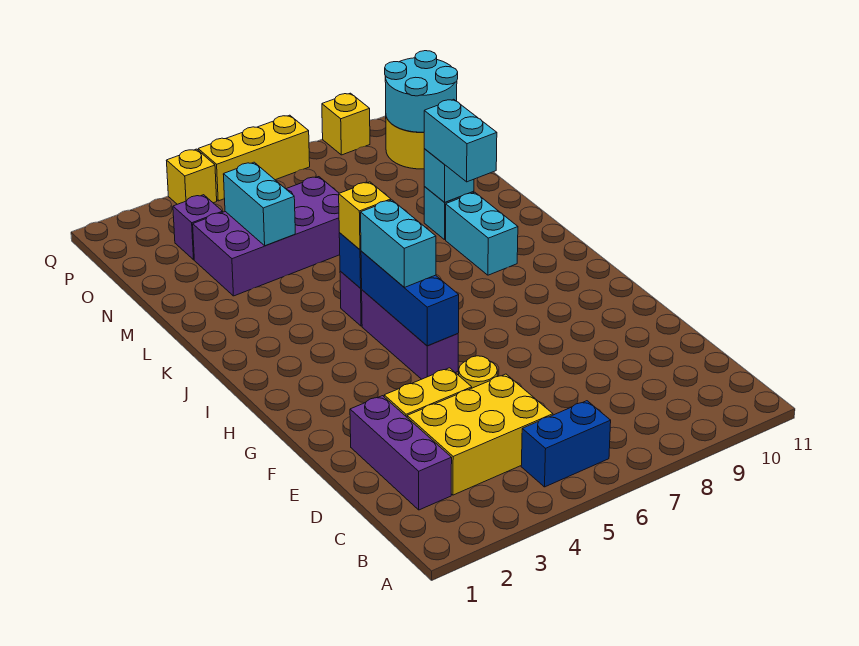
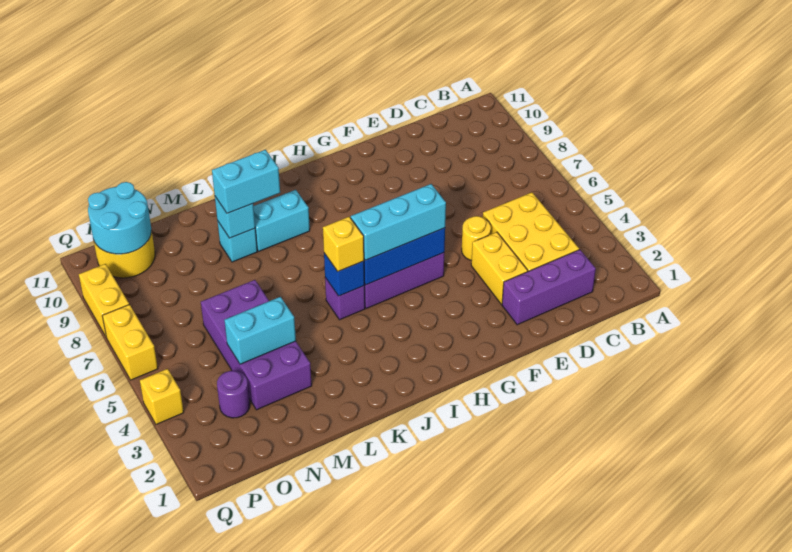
blue 1x2 brick [521,401,611,487] -> none
cyan 1x2 brick [361,200,436,287] -> cyan 1x3 brick [351,184,446,260]
purple 1x1 brick [173,195,223,260] -> purple 1x1 round brick [217,371,250,418]
yellow 1x3 brick [198,115,310,201] -> yellow 1x2 brick [102,304,158,380]
yellow 1x1 brick [322,93,370,155] -> yellow 1x2 brick [79,264,129,336]

